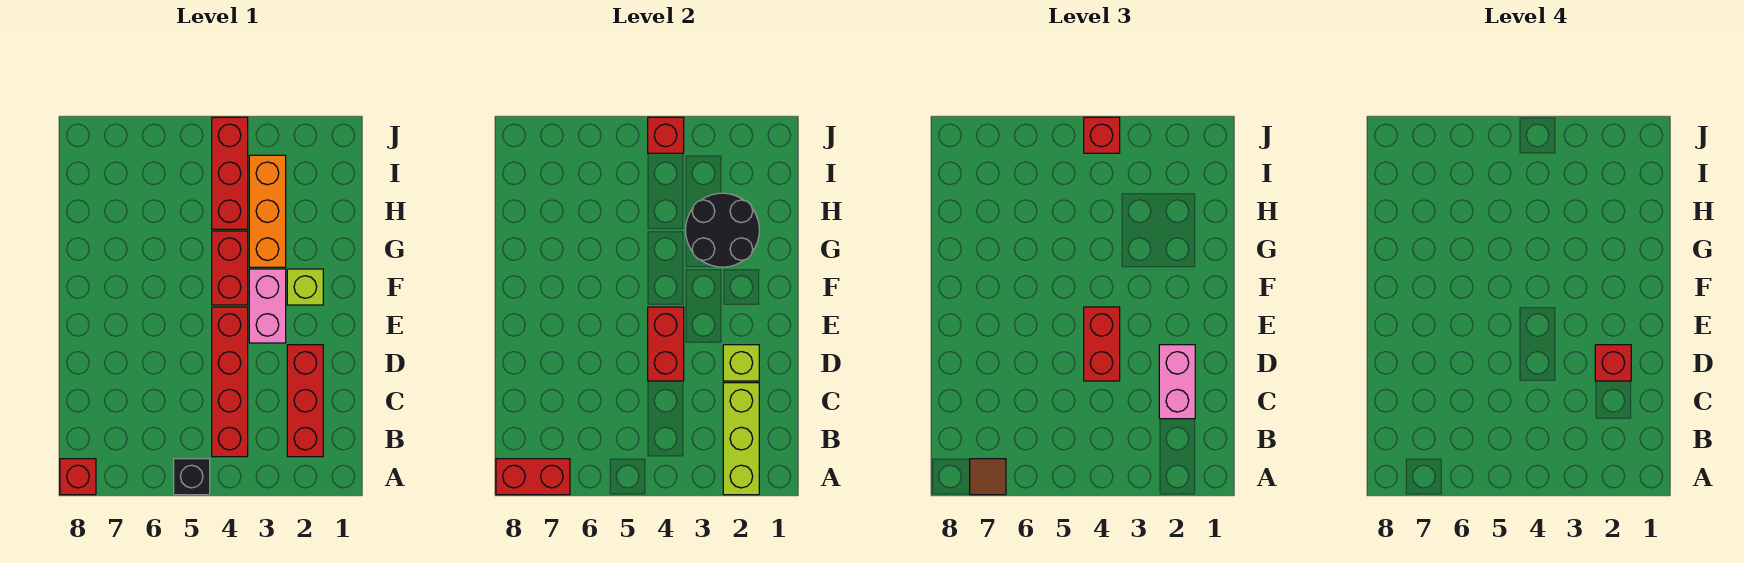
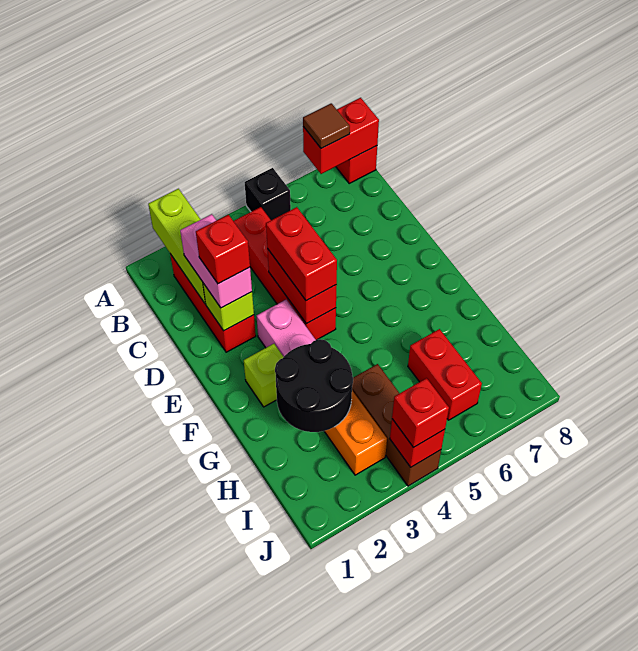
red 1x2 brick [212,231,248,305] -> red 1x2 brick moved to [408,329,482,420]
red 1x3 brick [212,117,248,229] -> brown 1x3 brick [352,364,441,486]

